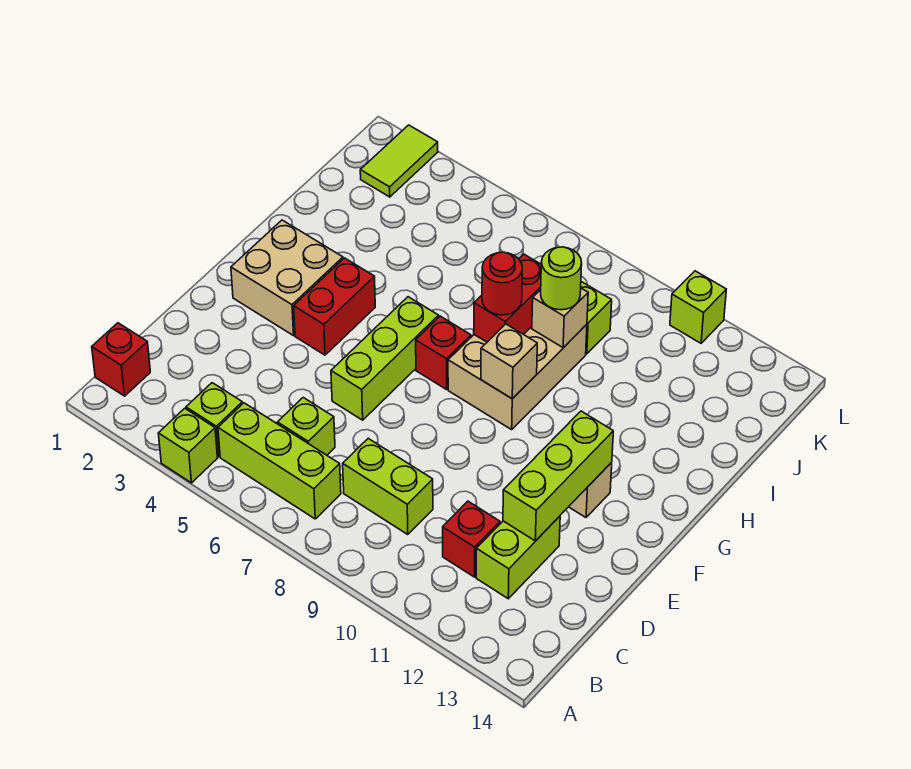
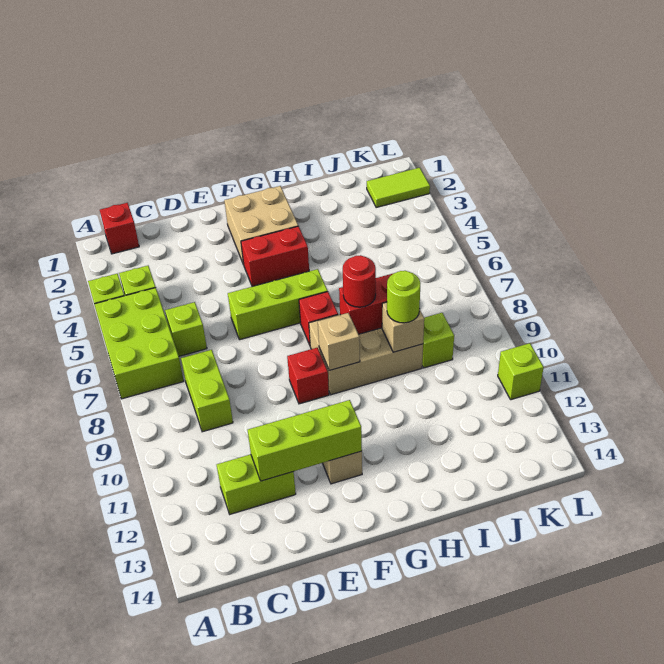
lime 1x3 brick [218,403,341,519] -> lime 2x3 brick [95,288,184,399]
red 1x1 brick [443,501,500,577] -> red 1x1 brick moved to [287,348,329,404]

